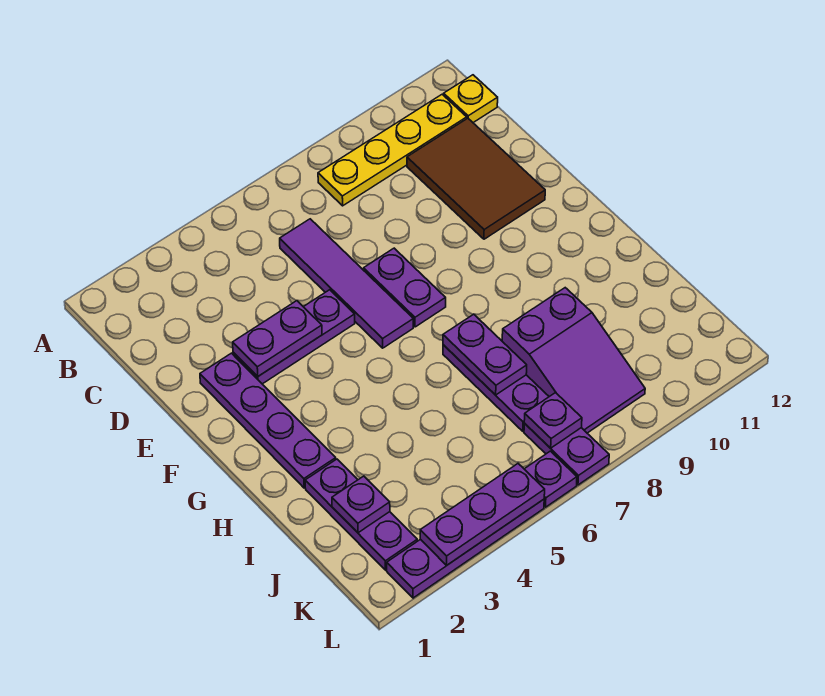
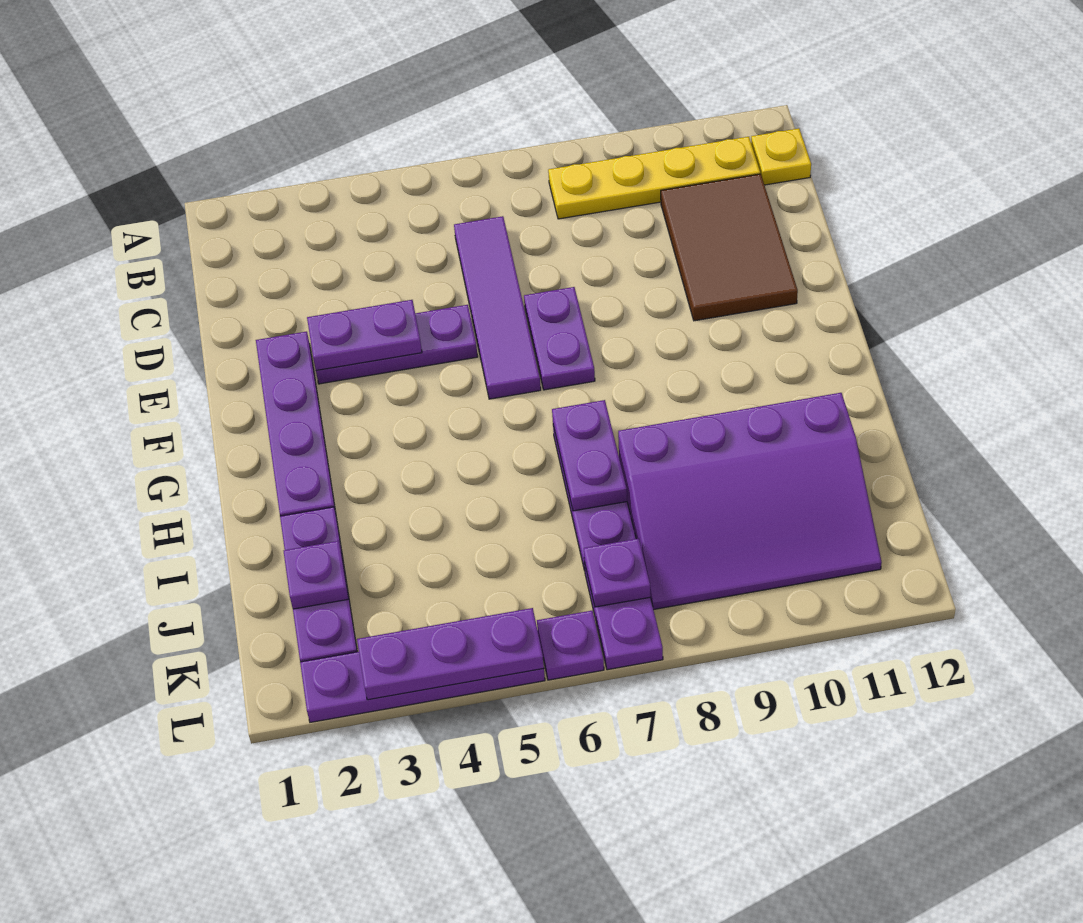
purple 2x3 slope [502,288,645,433] -> purple 3x4 slope [618,393,882,609]

